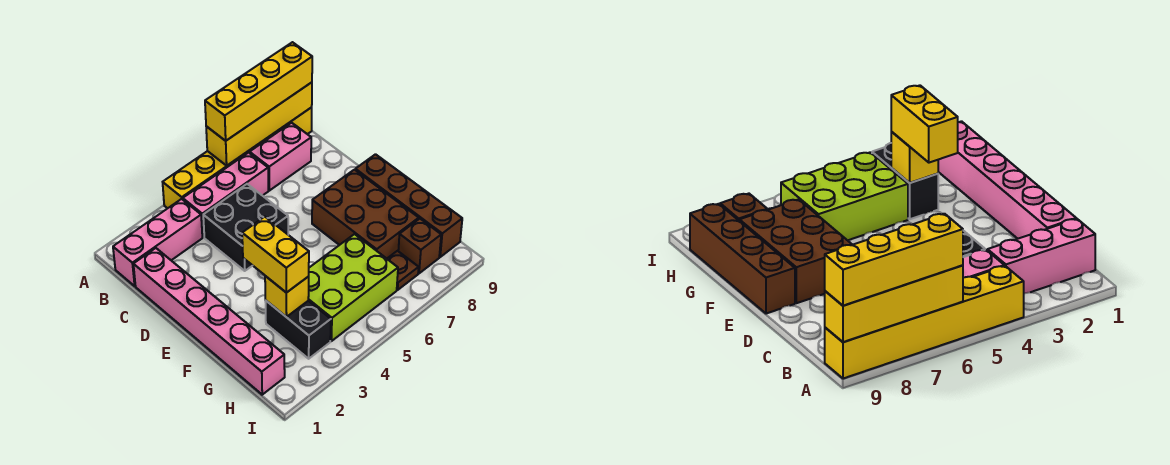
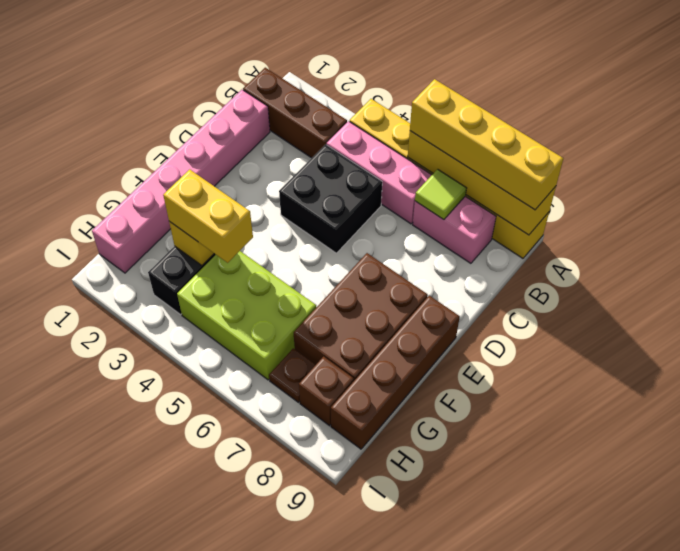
pink 1x3 brick [113,199,202,286] -> brown 1x3 brick [243,68,347,158]
none -> lime 1x1 tile [415,169,467,220]
yellow 1x2 brick [242,217,309,293] -> yellow 1x2 brick turned to [163,169,253,263]

